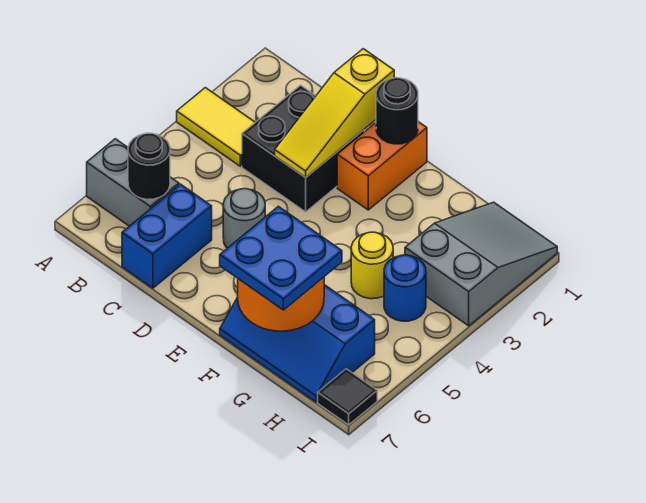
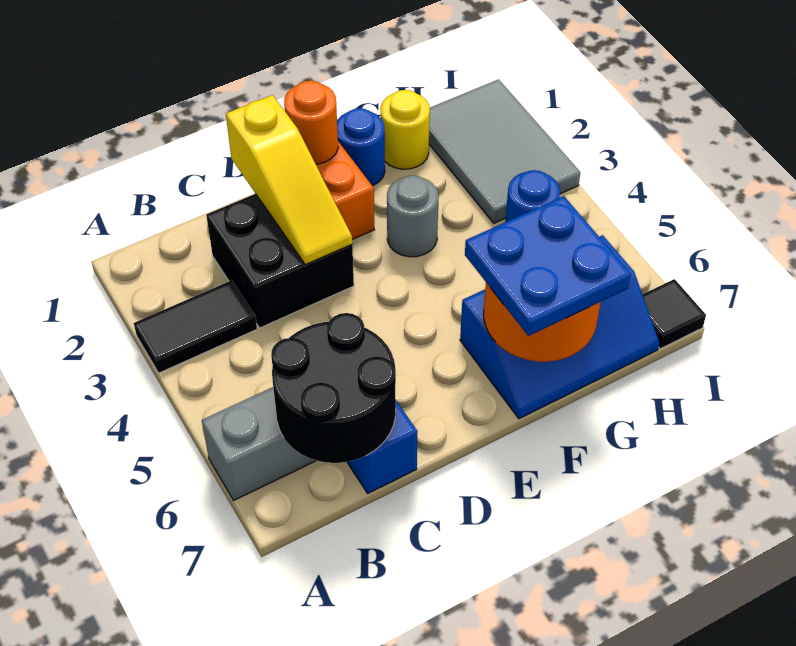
yellow 1x2 tile [177,88,255,166] -> black 1x2 tile [134,280,257,373]
black 1x1 round brick [128,133,170,200] -> black 2x2 round brick [271,313,396,463]
grey 1x1 round brick [223,189,265,248] -> grey 1x1 round brick moved to [387,176,439,257]
black 1x1 round brick [376,78,418,144] -> orange 1x1 round brick [284,81,338,164]
none -> blue 1x1 round brick [337,108,385,186]
yellow 1x1 round brick [351,232,393,299] -> yellow 1x1 round brick moved to [380,90,430,169]
grey 2x3 slope [405,202,557,326] -> grey 2x3 tile [429,79,580,223]

